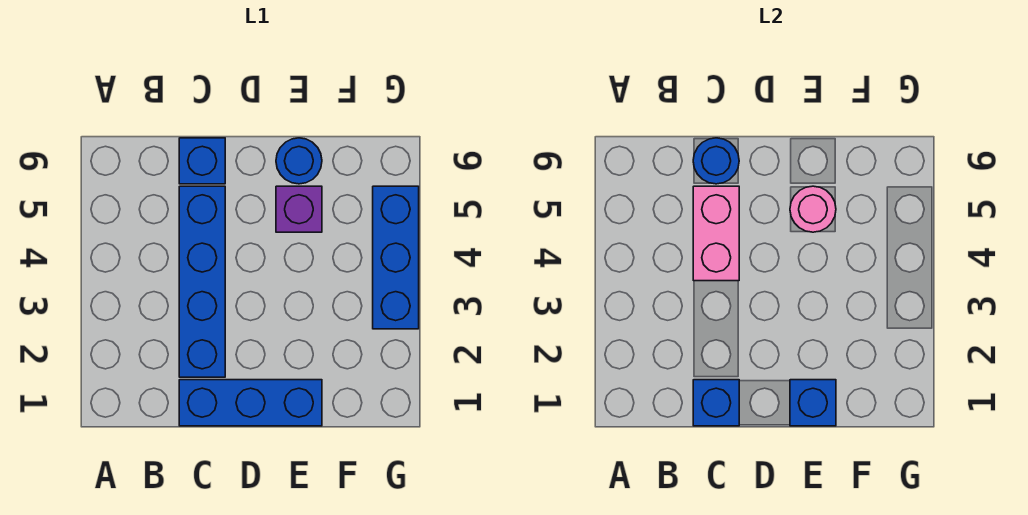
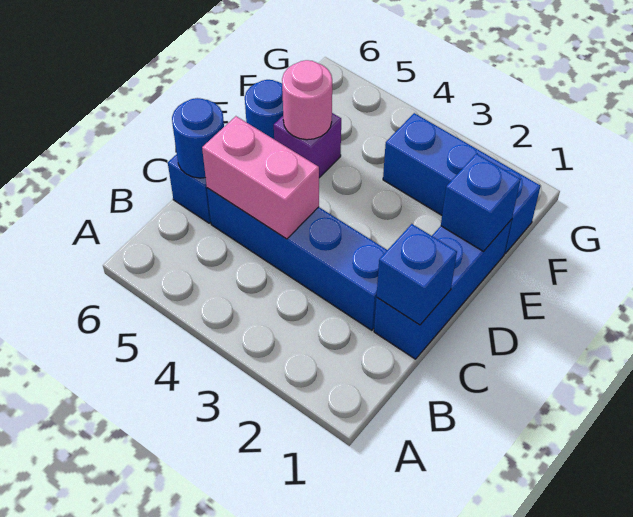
blue 1x3 brick [373,186,419,329] -> blue 1x3 brick moved to [383,113,541,253]

